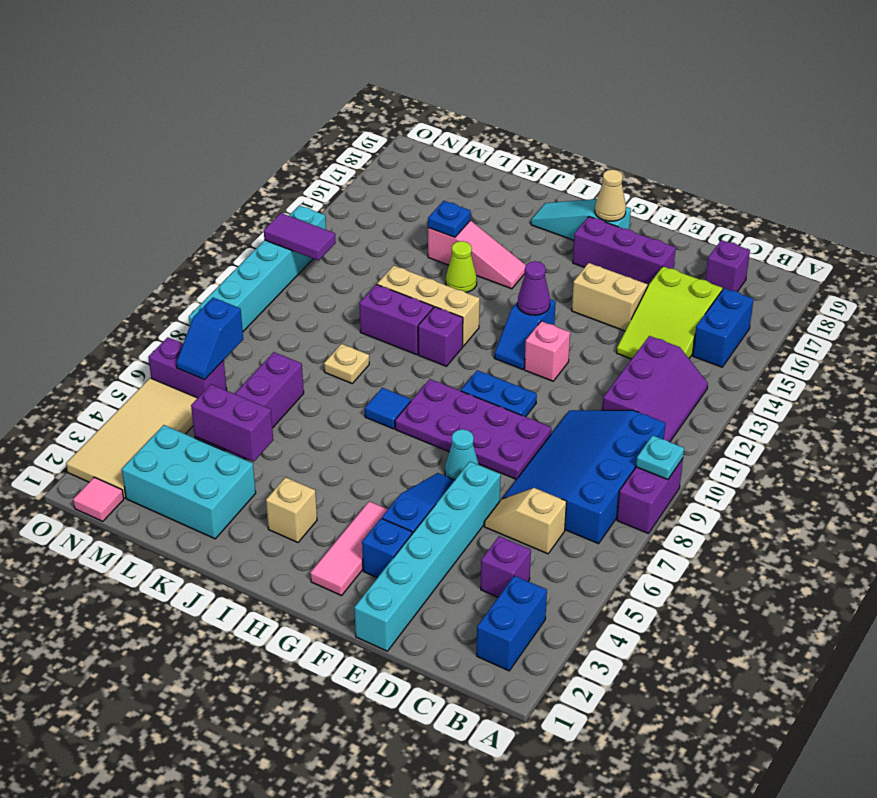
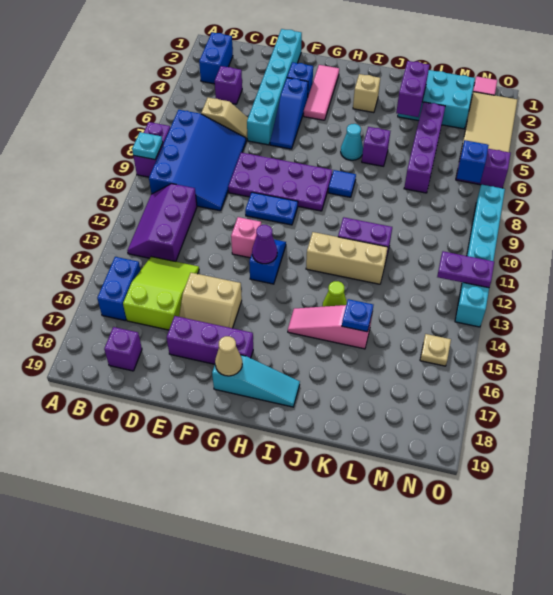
cyan 1x1 cone [445,429,479,480] -> cyan 1x1 cone moved to [341,124,363,160]
purple 1x1 brick [418,307,463,366] -> purple 1x1 brick moved to [362,127,390,166]
purple 1x2 brick [191,384,273,462] -> purple 1x2 brick turned to [396,61,429,117]
tan 1x1 plate [324,344,369,383] -> tan 1x1 plate moved to [420,334,451,366]
purple 1x2 tile [264,213,336,261] -> purple 1x2 plate [437,251,494,288]

